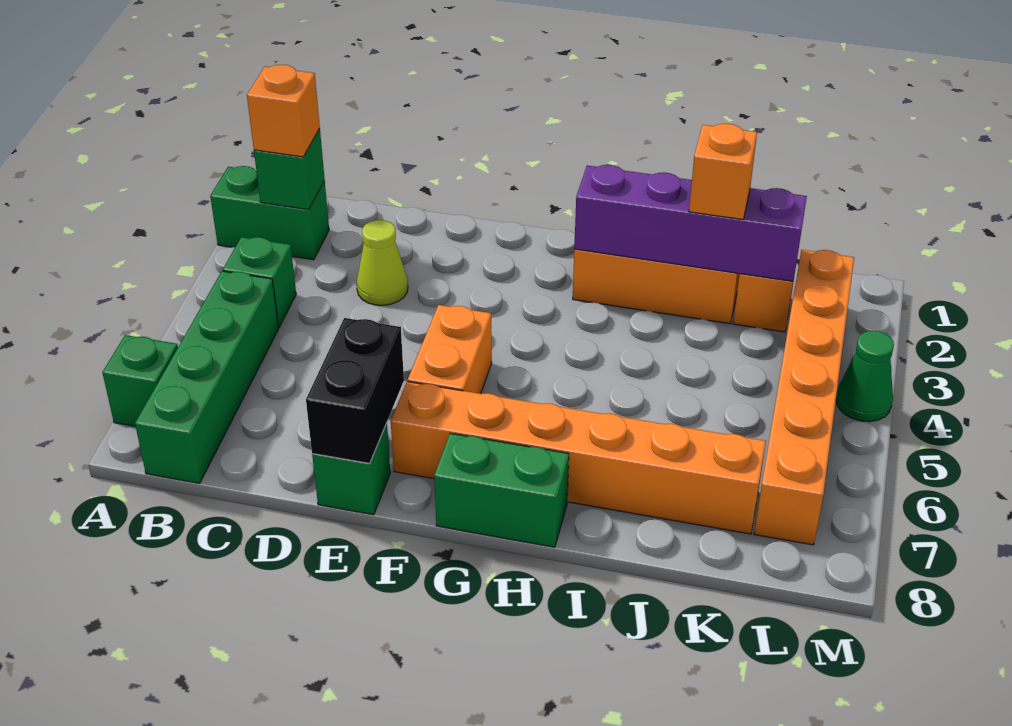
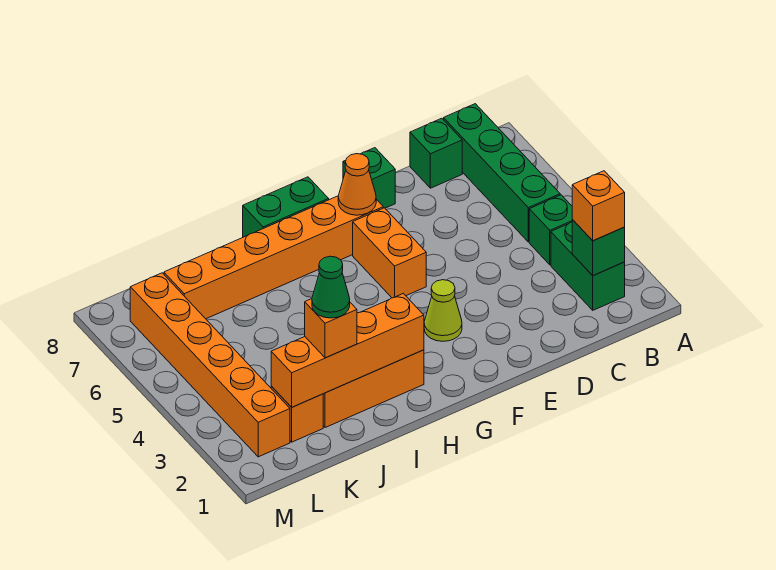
green 1x2 brick [210,166,329,260] -> green 1x2 brick turned to [551,222,625,310]
green 1x1 brick [102,335,178,426] -> green 1x1 brick moved to [410,118,462,188]
lime 1x1 cone [357,220,408,305] -> lime 1x1 cone moved to [424,280,462,341]
black 1x2 brick [306,318,404,463] -> none
none -> orange 1x1 cone [338,154,376,215]
purple 1x4 brick [574,165,807,281] -> orange 1x4 brick [271,293,424,407]
green 1x1 cone [836,331,894,422] -> green 1x1 cone moved to [312,256,350,318]

